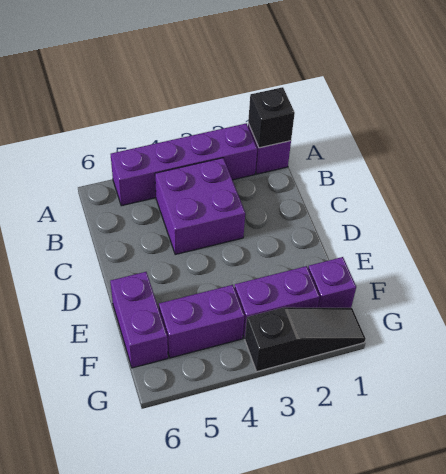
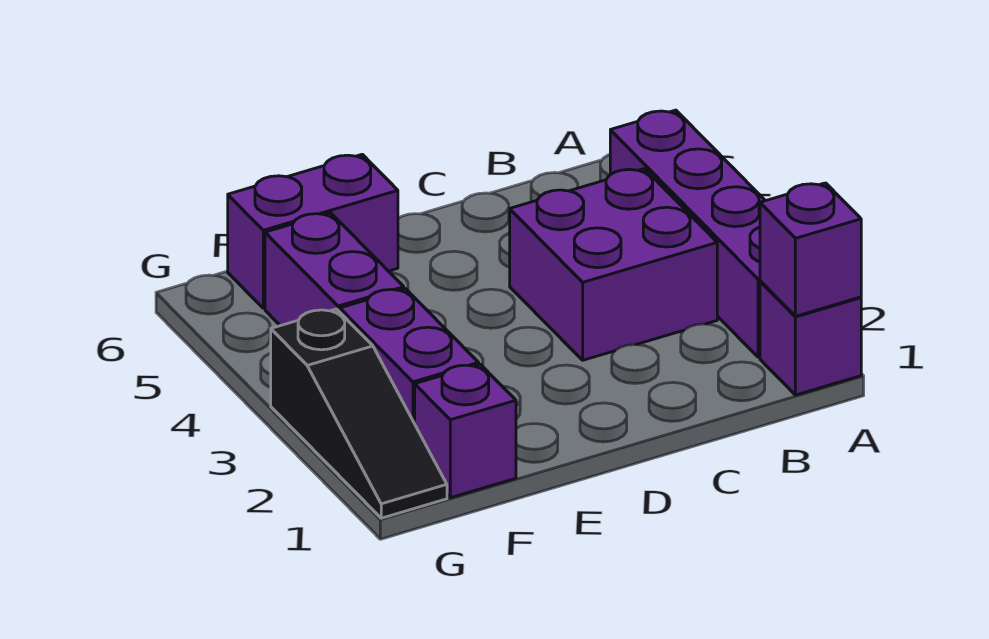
black 1x1 brick [248,87,295,148] -> purple 1x1 brick [760,183,861,316]

